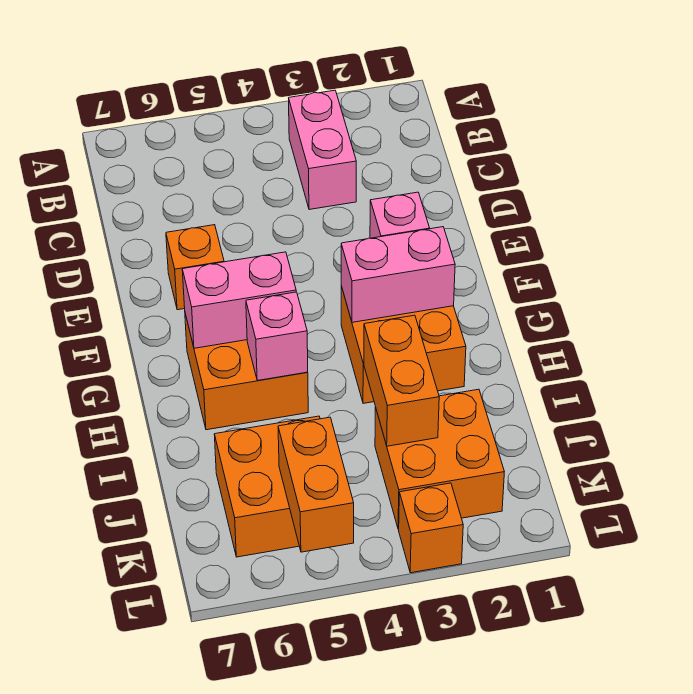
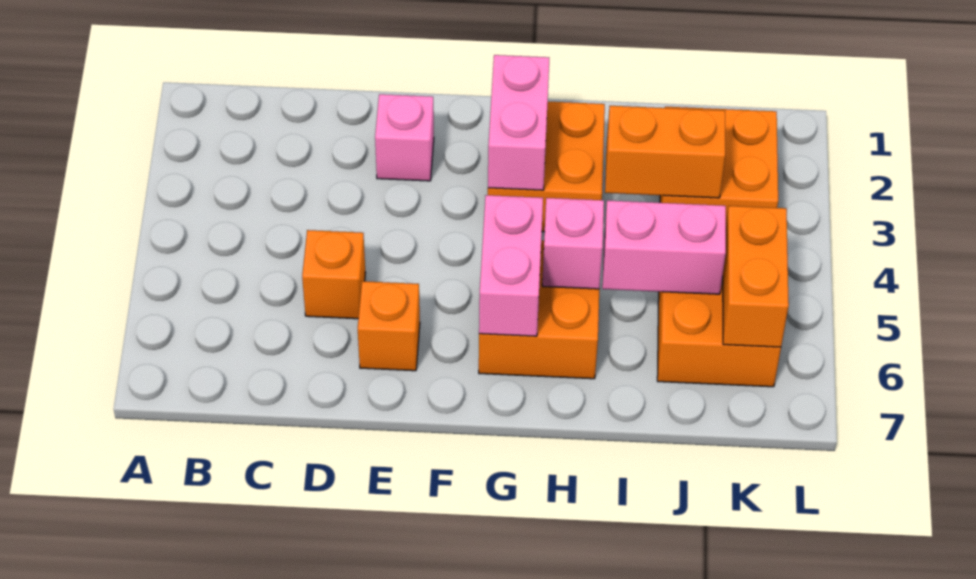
pink 1x2 brick [289,90,356,210] -> pink 1x2 brick moved to [602,200,726,294]
orange 1x2 brick [278,417,354,552] -> orange 1x2 brick turned to [723,206,789,347]
orange 1x1 brick [399,483,463,573] -> orange 1x1 brick moved to [302,230,365,319]

